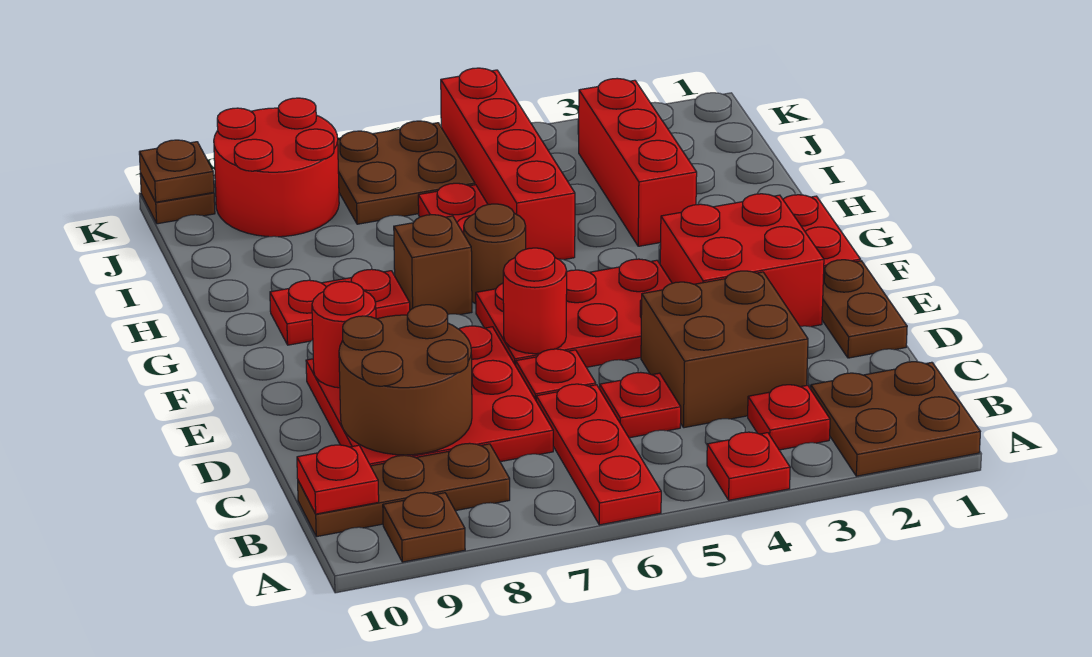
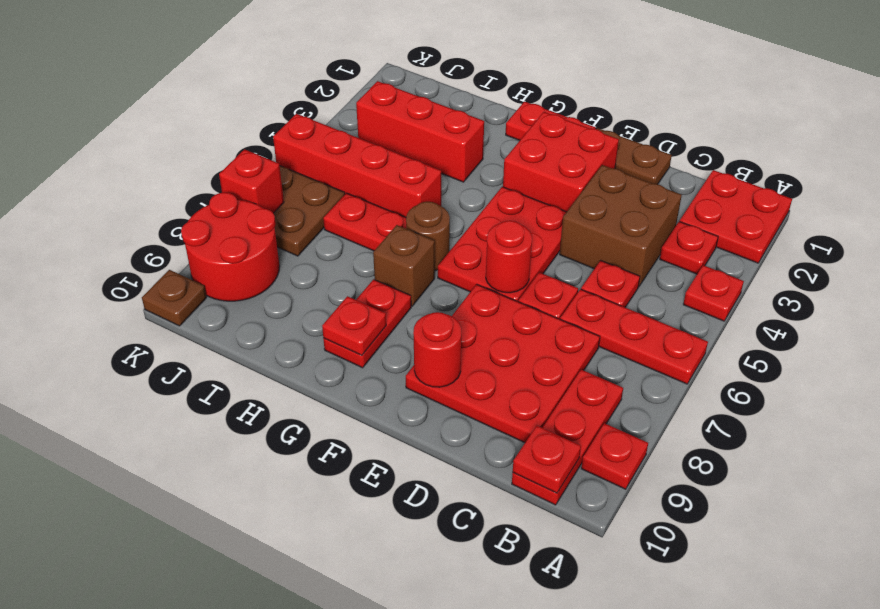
brown 2x2 plate [811,362,980,476] -> red 2x2 plate [680,170,792,263]
brown 1x1 plate [383,492,465,562] -> red 1x1 plate [581,423,648,489]
brown 1x3 plate [298,443,510,537] -> red 1x3 plate [512,370,623,505]
brown 2x2 round brick [339,305,472,455] -> none
none -> red 1x1 plate [322,296,386,356]
none -> red 1x1 brick [219,149,284,213]
brown 1x1 plate [139,140,214,202] -> none

